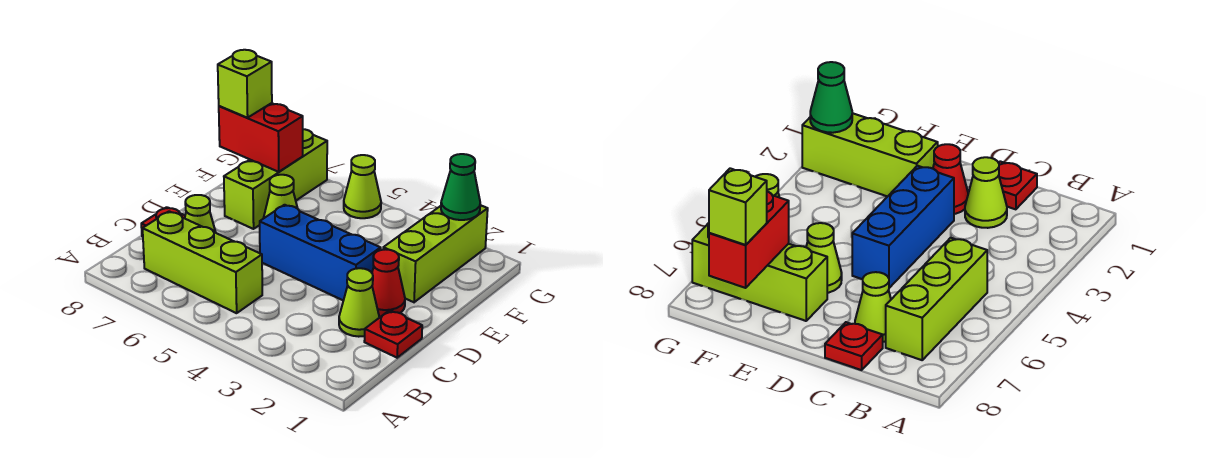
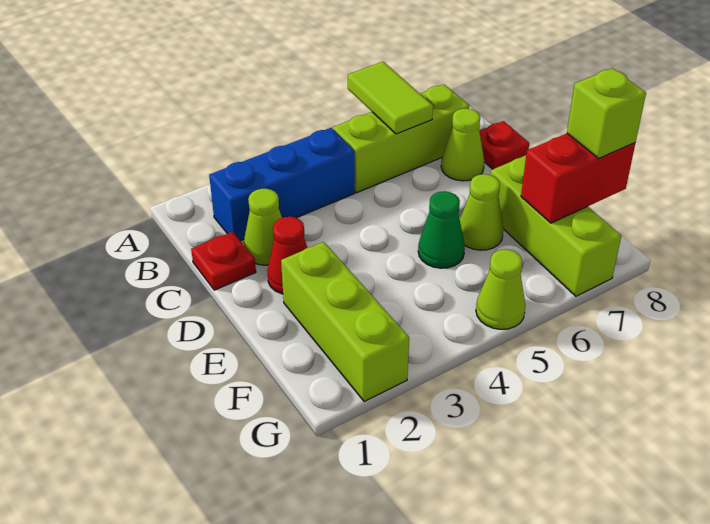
none -> lime 1x2 tile [348,62,433,134]
blue 1x3 brick [260,205,381,301] -> blue 1x3 brick moved to [209,128,355,241]
green 1x1 cone [441,154,480,220] -> green 1x1 cone moved to [418,191,465,268]

